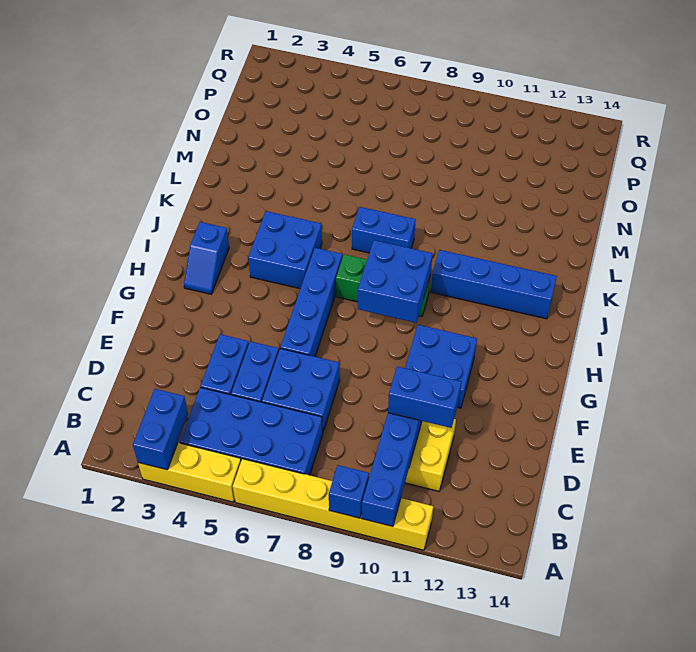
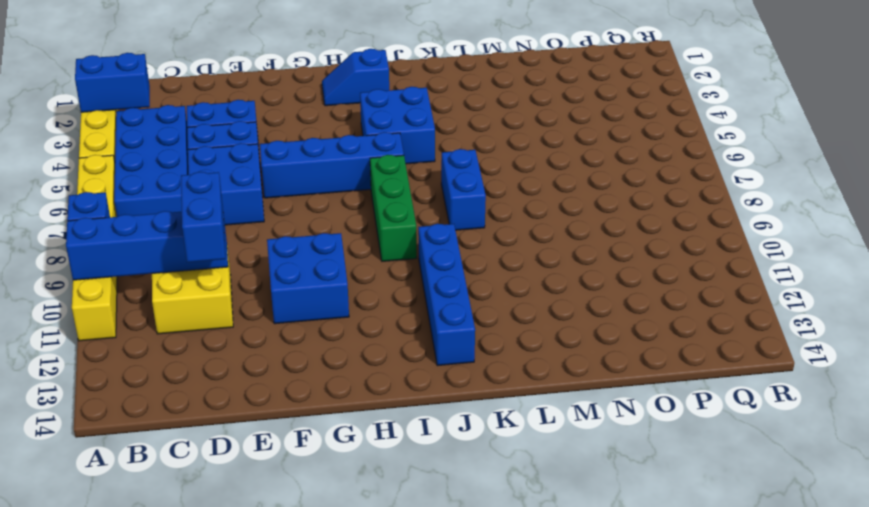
blue 2x2 brick [358,240,433,323] -> none

